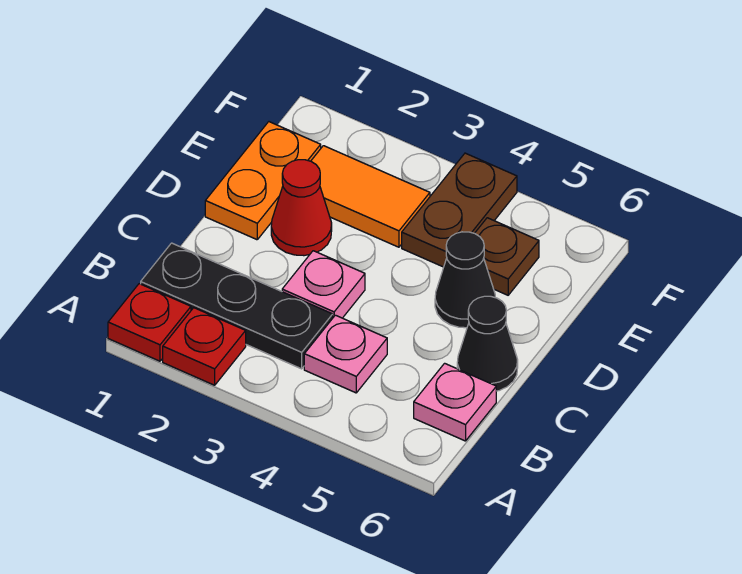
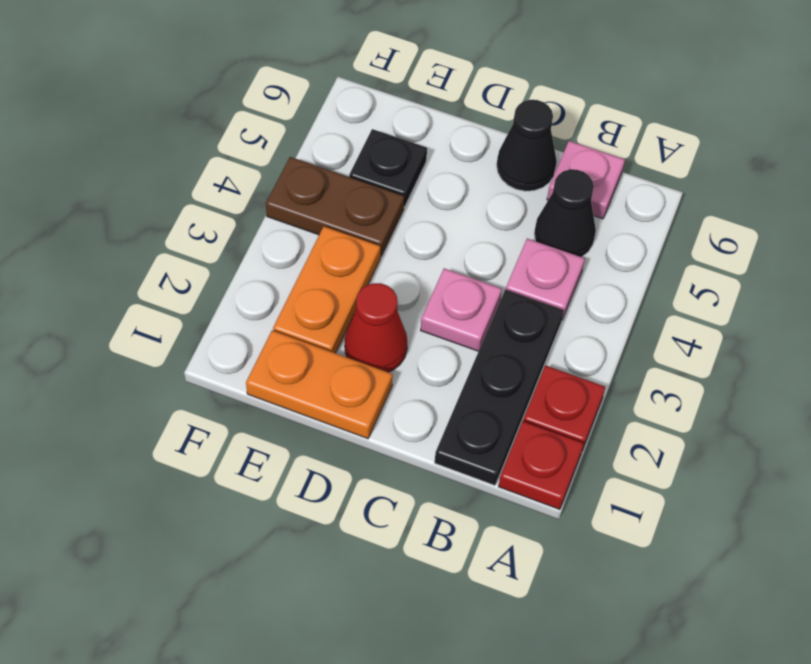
black 1x1 cone [435,232,495,328] -> black 1x1 cone moved to [534,169,596,257]
orange 1x2 tile [311,146,430,247] -> orange 1x2 plate [273,226,380,353]
brown 1x1 plate [475,218,539,295] -> black 1x1 plate [349,129,427,207]

